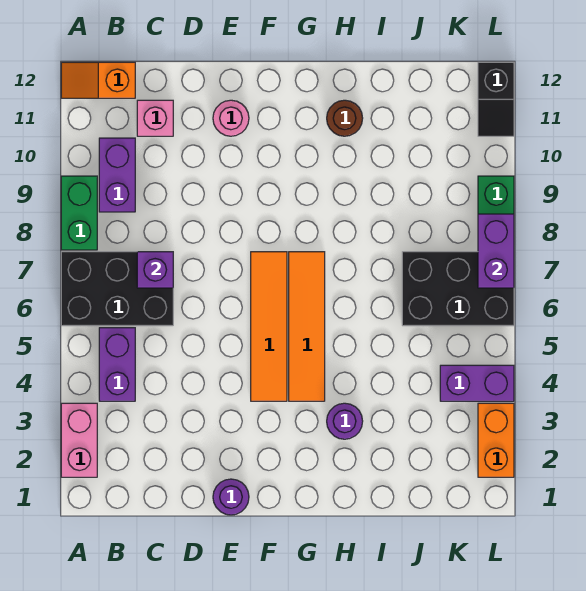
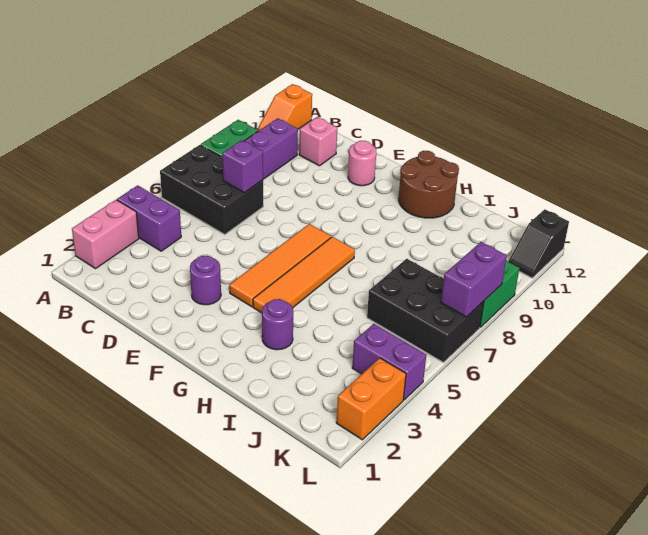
orange 1x2 slope [61,62,135,98] -> orange 1x2 slope turned to [258,84,312,131]
purple 1x2 brick [99,328,135,401] -> purple 1x2 brick turned to [117,185,181,251]
purple 1x1 round brick [213,479,249,515] -> purple 1x1 round brick moved to [190,256,221,305]
brown 1x1 round brick [327,100,363,136] -> brown 2x2 round brick [399,151,459,218]

